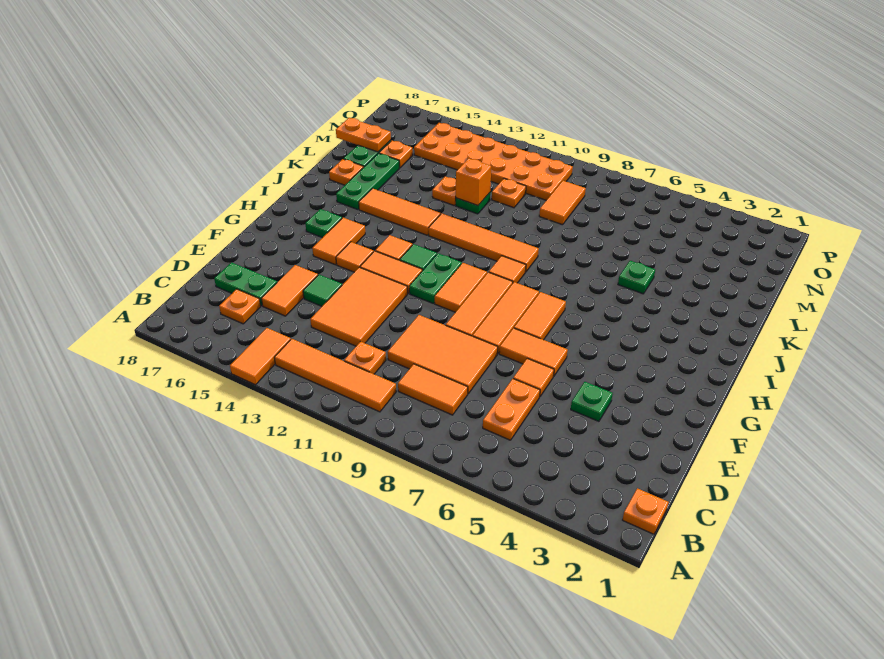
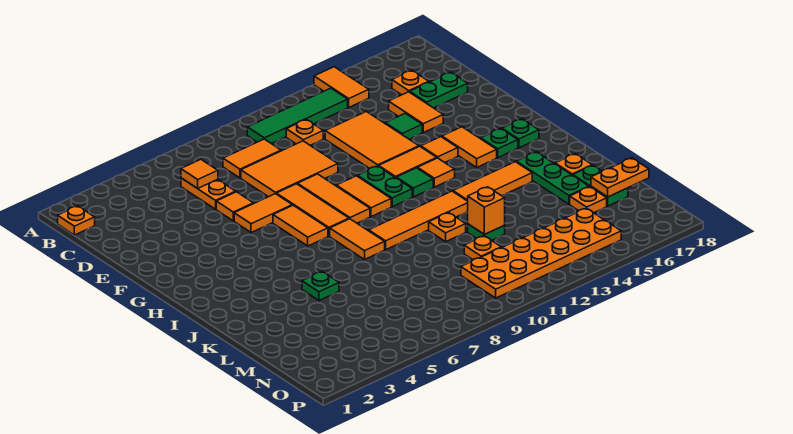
orange 1x4 tile [274,339,396,412] -> green 1x4 tile [247,88,348,144]
green 1x1 plate [571,382,613,421] -> green 1x1 plate moved to [502,119,539,148]
orange 1x1 tile [489,256,526,283] -> orange 1x1 tile moved to [181,159,218,188]
orange 1x1 plate [432,176,456,205] -> orange 1x1 plate moved to [429,213,466,242]
orange 1x2 tile [539,181,586,225] -> orange 1x2 tile moved to [330,219,385,259]

